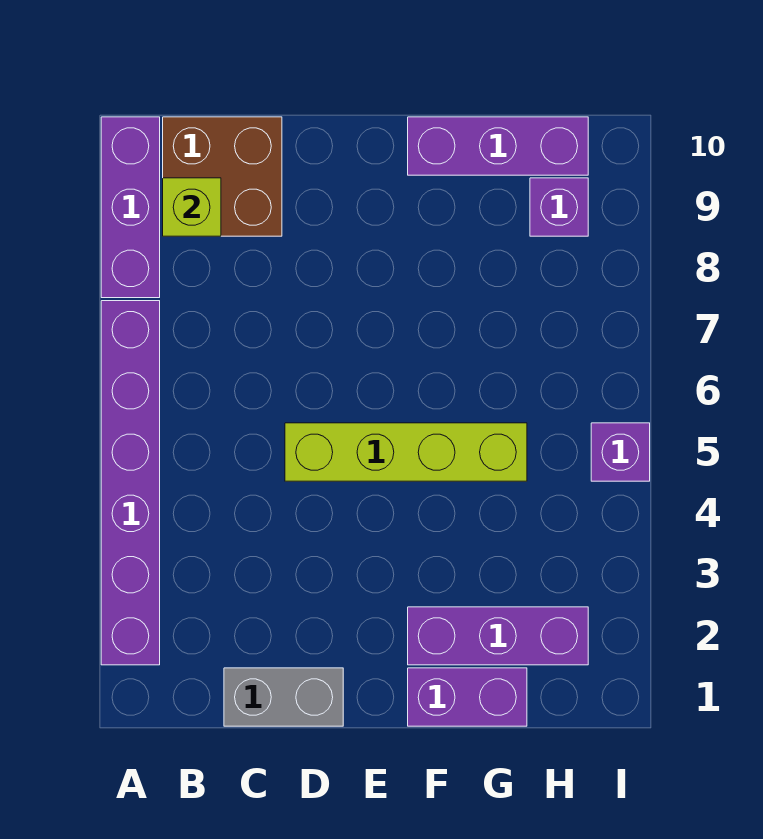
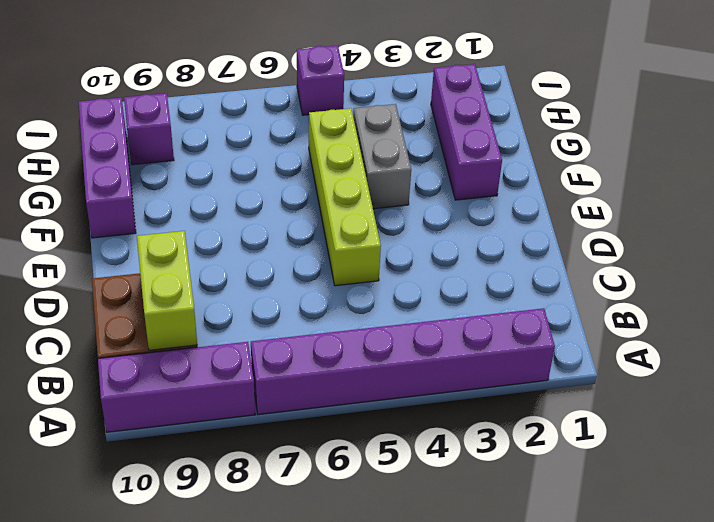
lime 1x1 brick [163,178,221,236] -> lime 1x2 brick [137,231,197,350]
grey 1x2 brick [224,668,343,726] -> grey 1x2 brick moved to [353,104,411,209]
purple 1x2 brick [408,668,527,726] -> none

